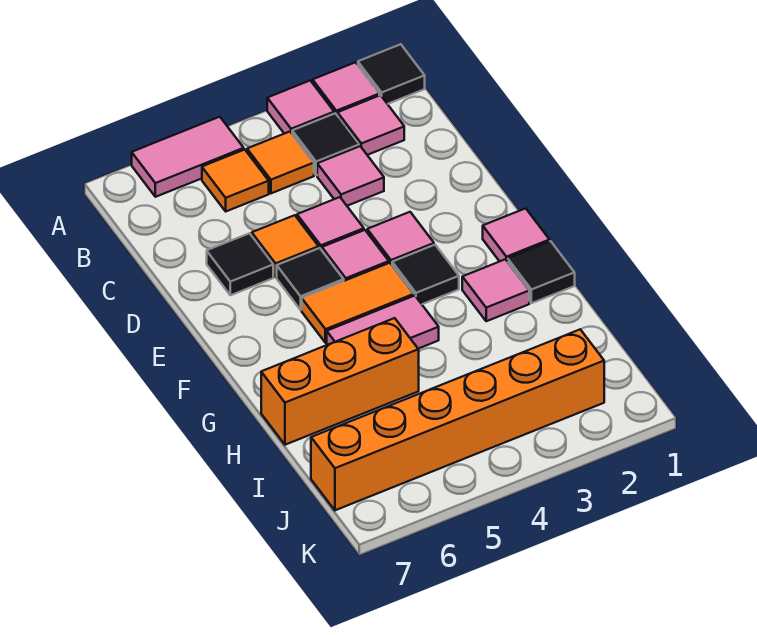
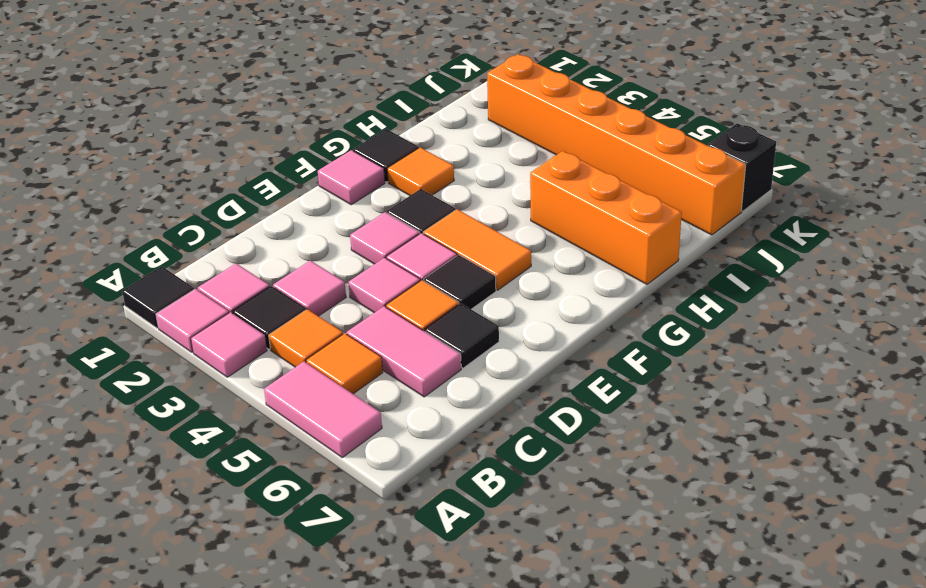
pink 1x1 tile [462,259,529,321] -> orange 1x1 tile [387,148,454,195]
pink 1x2 tile [327,296,439,349] -> pink 1x2 tile moved to [347,306,461,397]
none -> black 1x1 brick [708,123,776,211]

